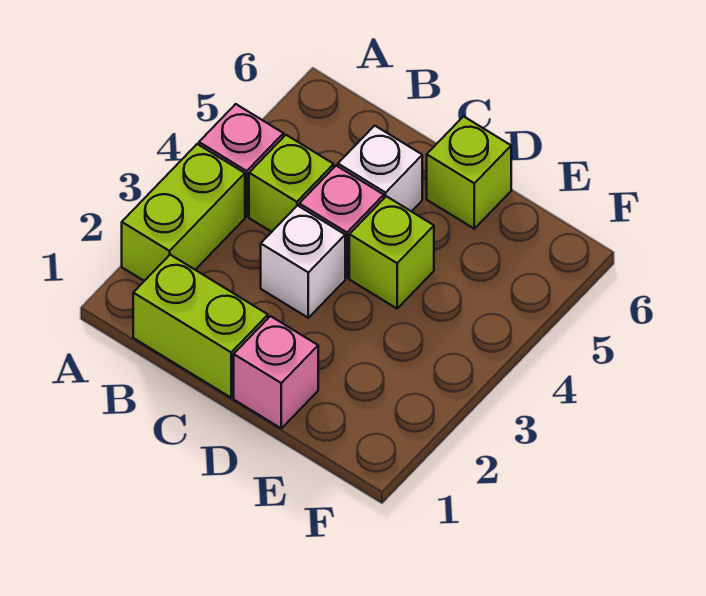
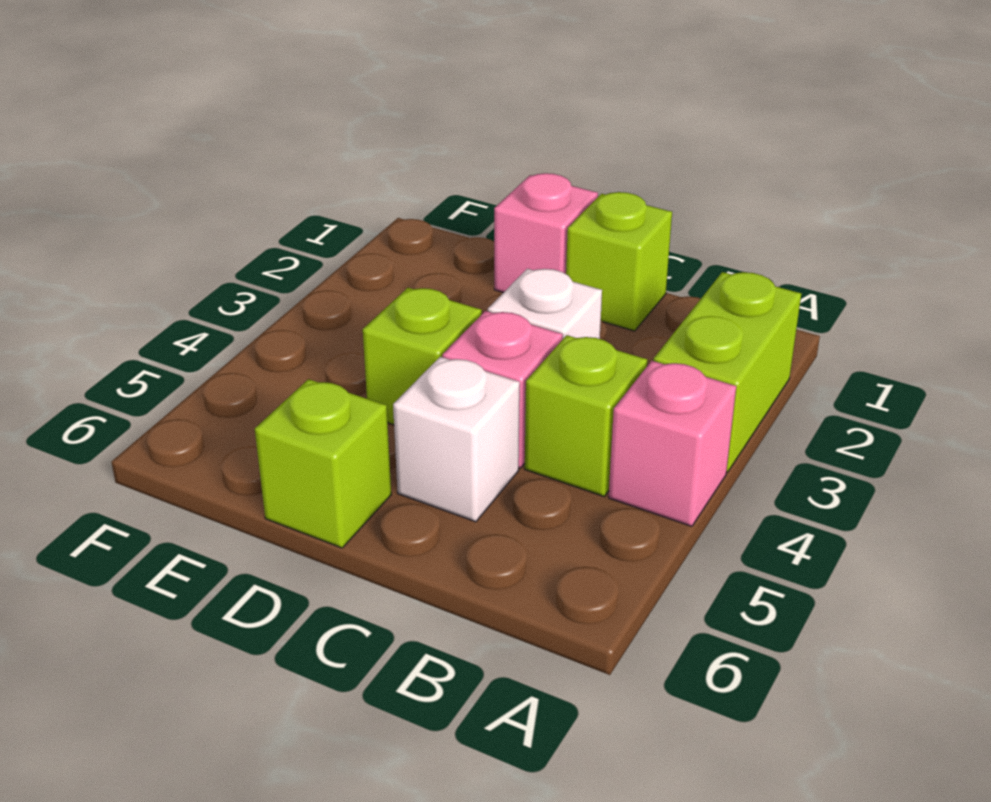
lime 1x2 brick [133,255,268,398] -> lime 1x1 brick [566,192,672,331]

